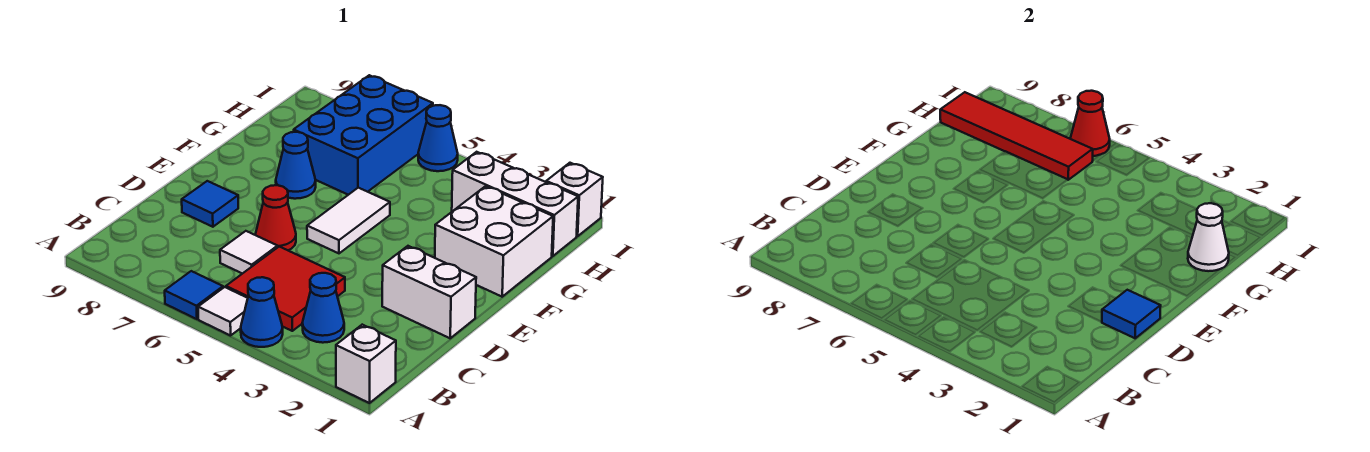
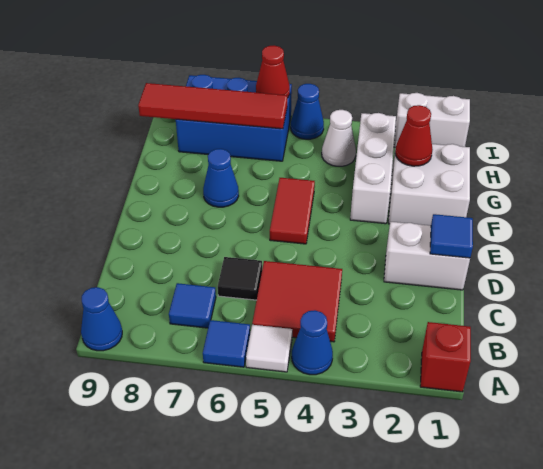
white 1x1 brick [336,325,396,403] -> red 1x1 brick [420,322,471,392]
blue 1x1 cone [302,273,344,343] -> blue 1x1 cone moved to [81,287,122,351]
white 1x1 tile [220,231,278,274] -> black 1x1 tile [218,257,262,300]
red 1x1 cone [256,185,296,250] -> red 1x1 cone moved to [395,105,433,166]
blue 1x1 tile [182,181,238,227] -> blue 1x1 tile moved to [169,283,216,328]
white 1x2 tile [307,188,390,253] -> red 1x2 tile [270,178,315,244]
white 1x1 cone [1188,203,1229,271] -> white 1x1 cone moved to [322,110,356,166]
blue 2x3 brick [294,75,433,195] -> blue 2x3 brick turned to [176,75,292,161]
white 1x3 brick [452,152,578,256] -> white 1x3 brick turned to [350,113,396,224]
white 1x1 brick [546,163,603,236] -> white 1x2 brick [394,93,470,147]

